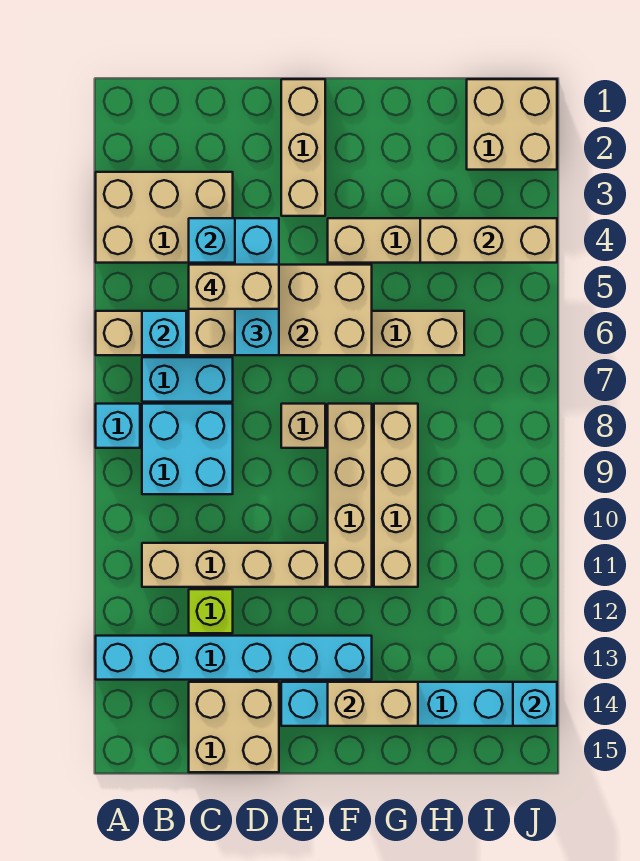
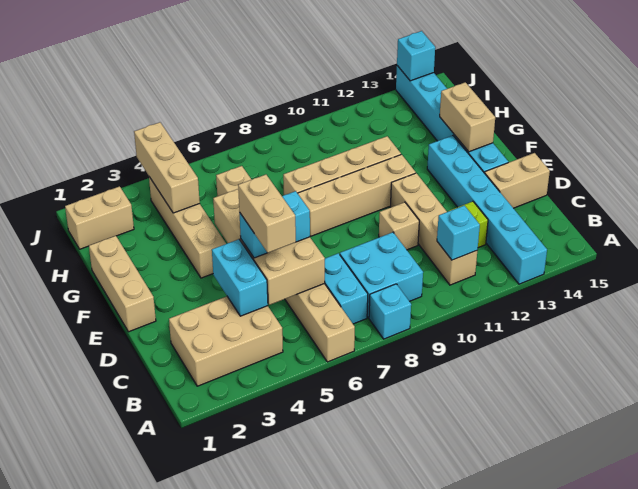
tan 2x3 brick [96,172,233,263] -> tan 2x3 brick turned to [169,296,283,386]
cyan 1x1 brick [142,311,186,355] -> cyan 1x1 brick moved to [437,205,480,260]
tan 2x2 brick [189,682,279,772] -> tan 1x2 brick [485,153,550,208]
cyan 1x3 brick [235,218,279,355] -> cyan 1x2 brick [239,191,310,258]
tan 1x3 brick [281,79,325,216] -> tan 1x3 brick turned to [89,236,156,332]
tan 1x1 brick [281,404,325,448] -> tan 1x1 brick moved to [379,202,419,250]
tan 2x2 brick [467,79,557,170] -> tan 1x2 brick [65,186,134,249]

